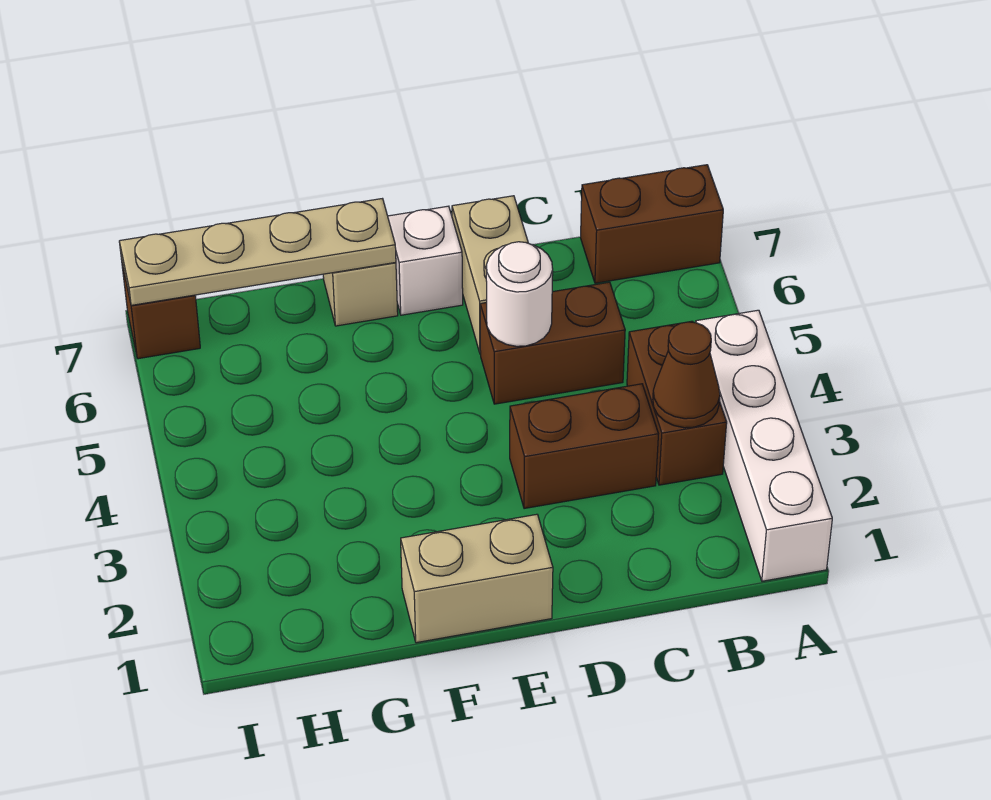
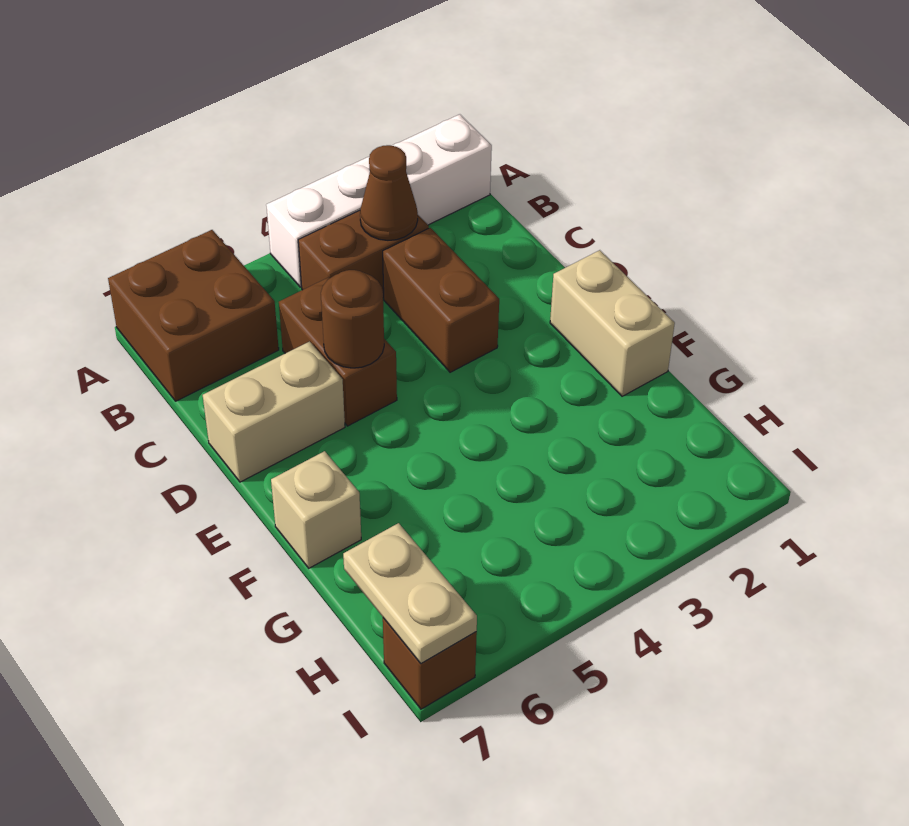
brown 1x2 brick [581,165,723,283] -> brown 2x2 brick [108,230,279,401]
white 1x1 round brick [486,242,553,346] -> brown 1x1 round brick [321,270,384,368]
white 1x1 brick [388,206,463,315] -> none
tan 1x4 plate [119,199,396,305] -> tan 1x2 plate [343,523,477,663]

